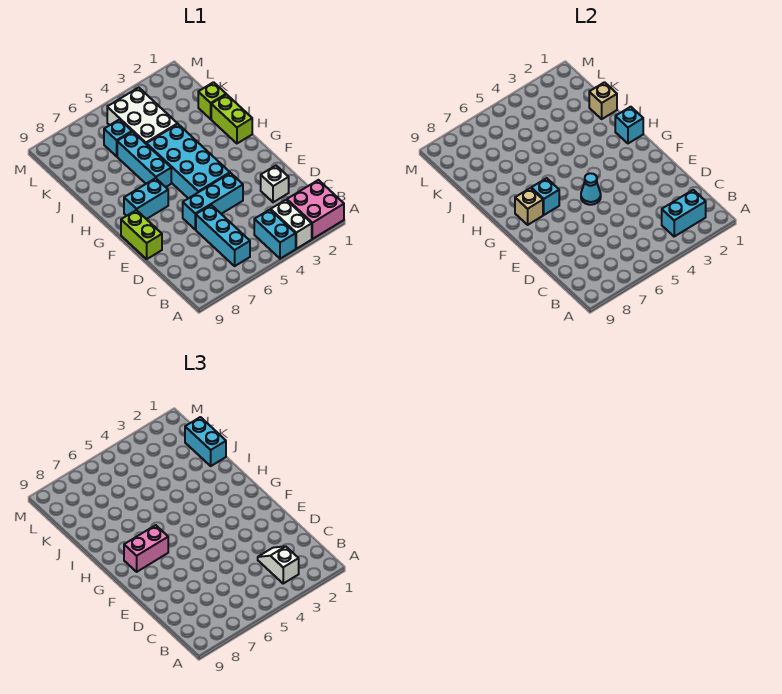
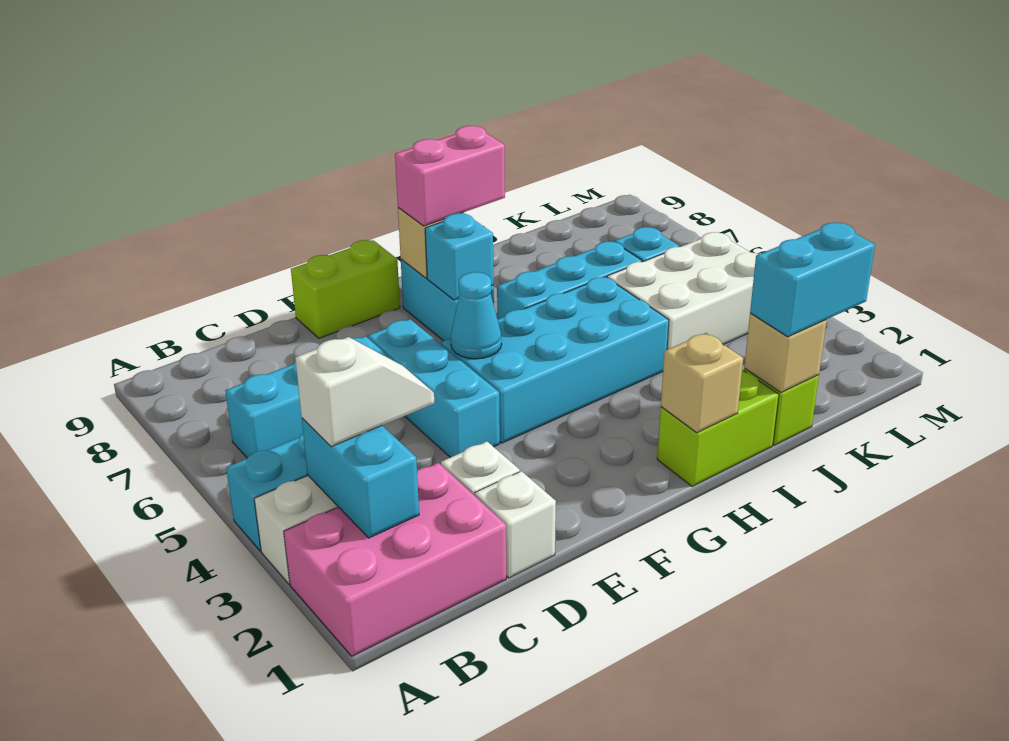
pink 2x2 brick [287,180,344,239] -> pink 2x3 brick [284,463,506,656]
none -> white 1x1 brick [475,471,556,578]
pink 1x2 brick [124,525,168,572] -> pink 1x2 brick turned to [395,126,505,226]
cyan 1x1 brick [615,107,643,143] -> tan 1x1 brick [661,333,743,433]

